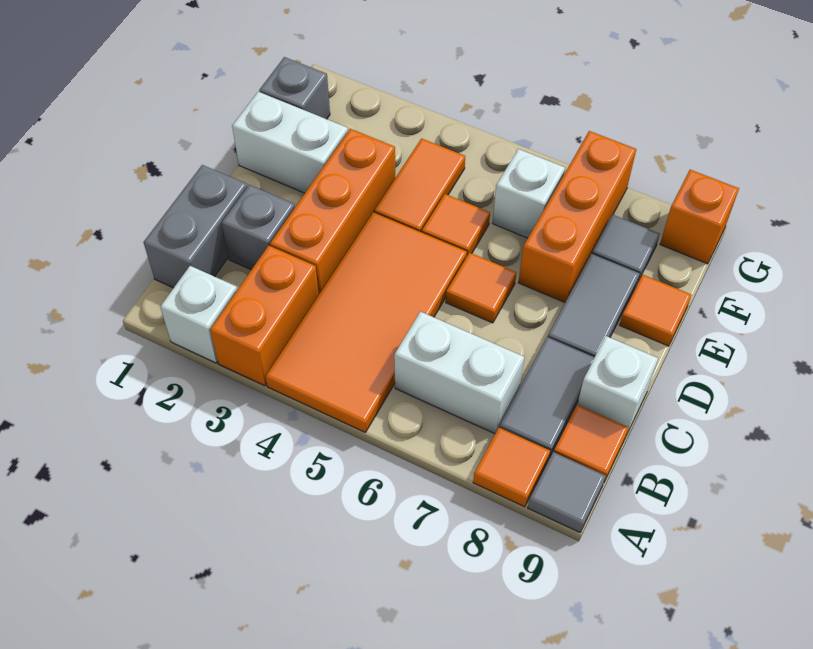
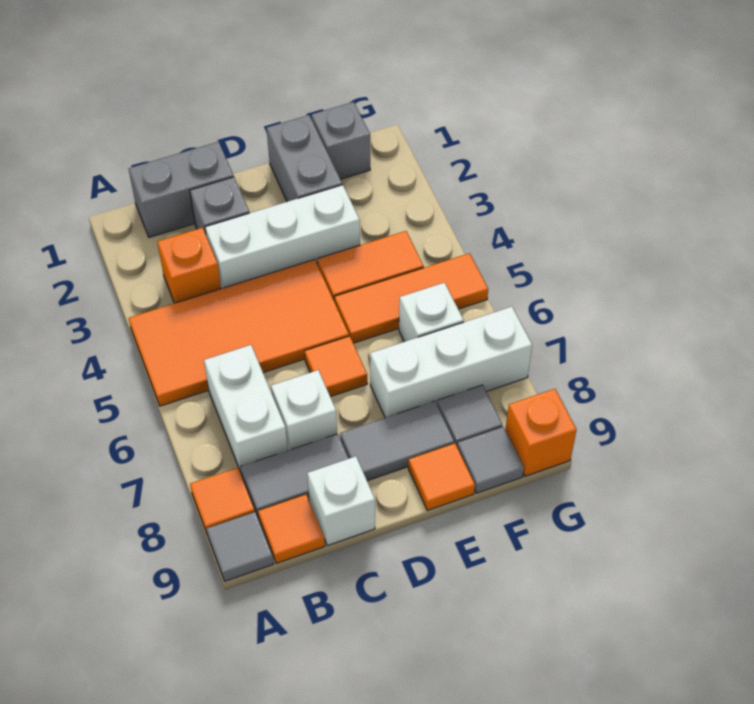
white 1x1 brick [160,266,237,363] -> white 1x1 brick moved to [271,370,337,450]
orange 1x2 brick [210,246,319,386] -> orange 1x1 brick [157,228,221,303]
orange 1x3 brick [270,129,395,294] -> white 1x3 brick [205,185,360,289]
white 1x2 brick [232,92,348,193] -> grey 1x2 brick [267,115,342,202]
orange 1x1 tile [422,194,490,255] -> orange 1x3 tile [334,253,488,343]
orange 1x3 brick [518,131,636,302] -> white 1x3 brick [370,307,532,418]
none -> grey 1x1 tile [457,427,524,493]

